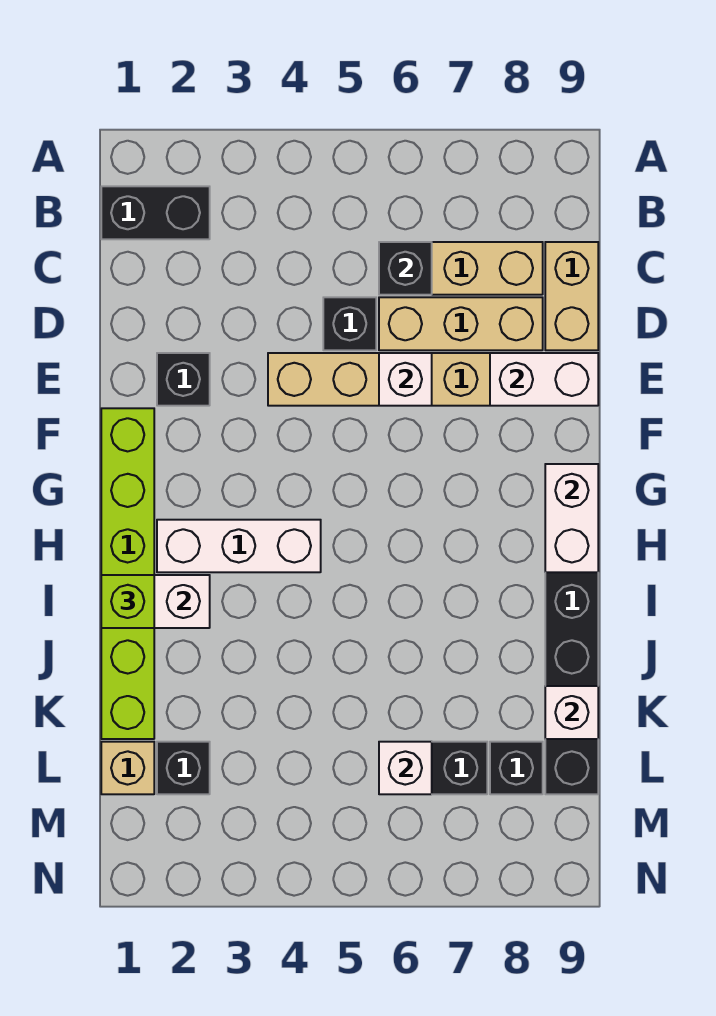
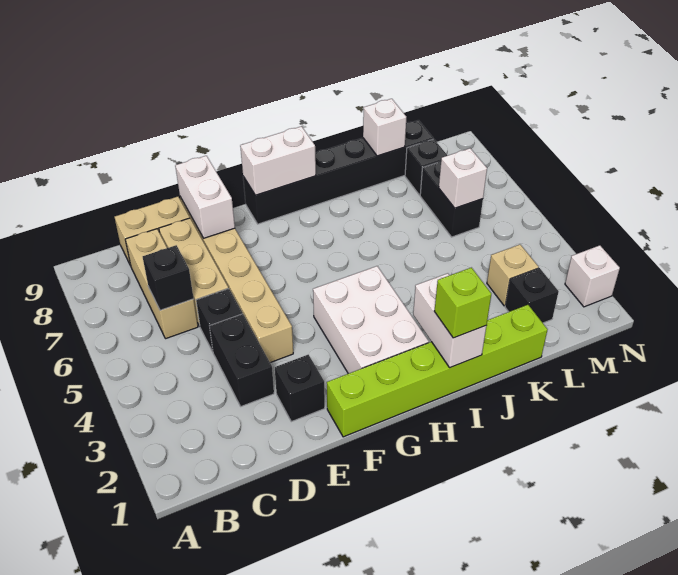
black 1x2 brick [101,186,210,239] -> black 1x2 brick moved to [210,314,274,406]
white 1x1 brick [379,353,432,406] -> white 1x1 brick moved to [565,245,620,307]
white 1x3 brick [157,520,321,572] -> white 2x3 brick [313,266,429,374]
tan 1x1 brick [101,742,154,794] -> tan 1x1 brick moved to [487,245,539,306]

